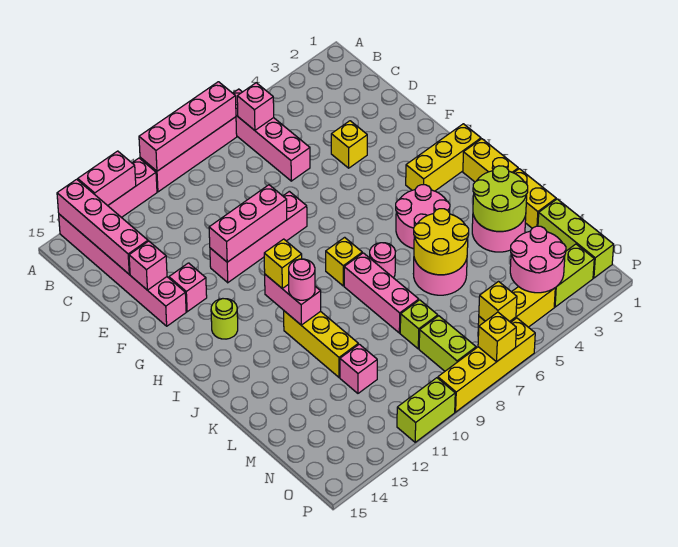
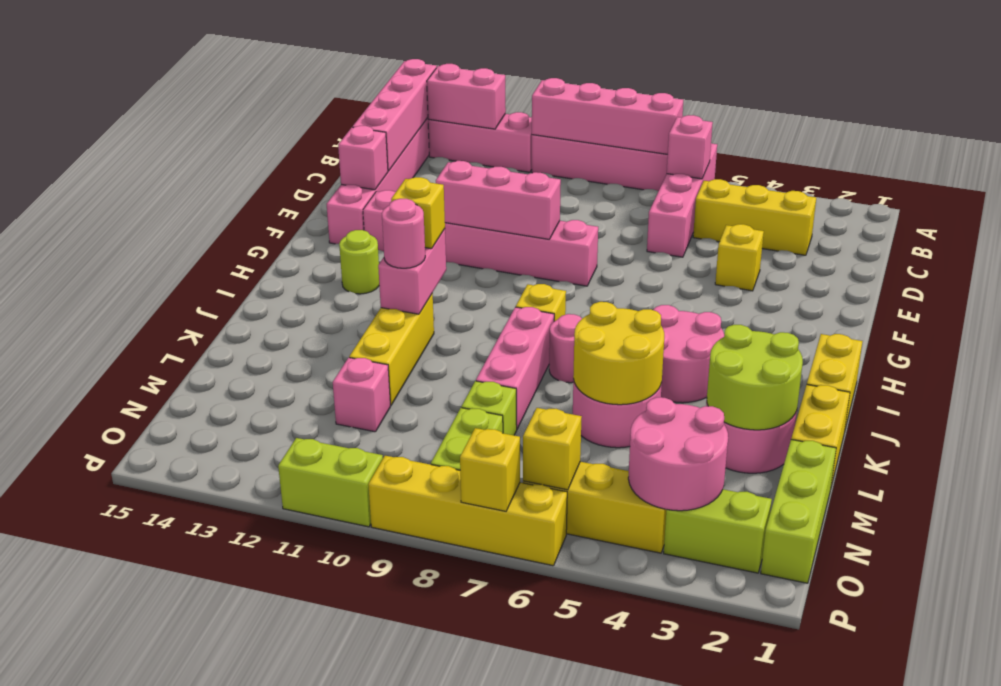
yellow 1x3 brick [406,124,481,191] -> yellow 1x3 brick moved to [693,179,816,255]

